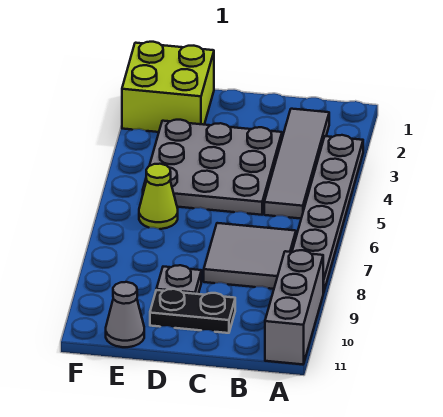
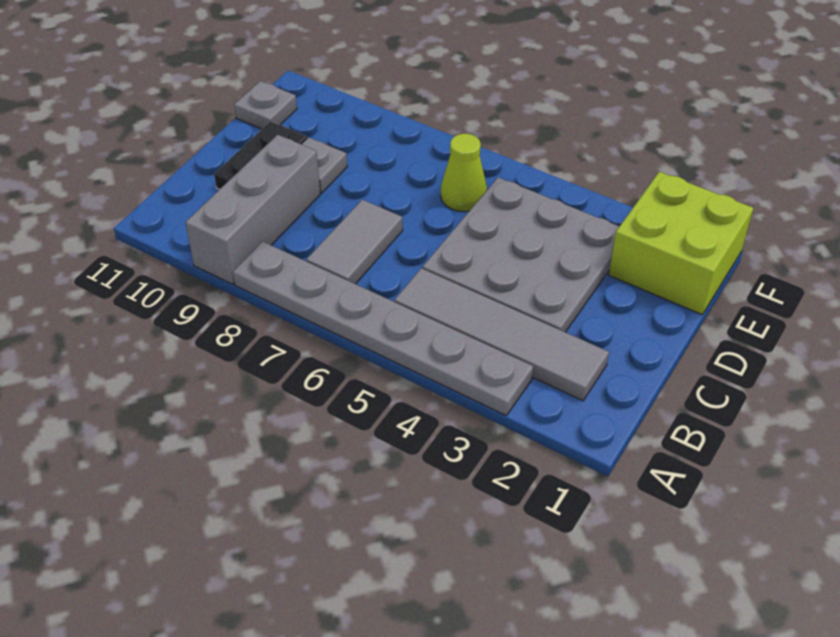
grey 1x3 brick [265,250,323,364] -> grey 1x3 brick turned to [185,135,320,284]
grey 2x2 tile [204,223,296,289] -> grey 1x2 tile [306,200,403,284]
grey 1x1 cone [106,282,144,347] -> grey 1x1 plate [234,81,297,129]

